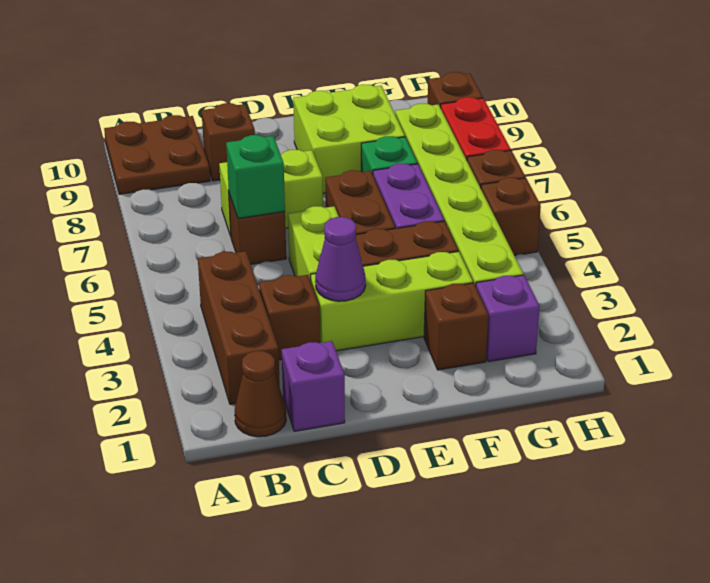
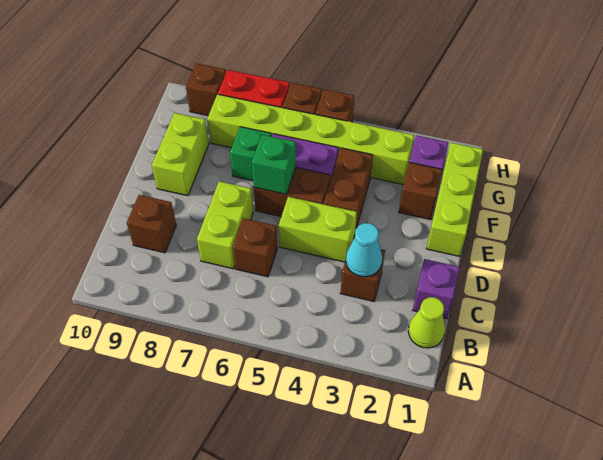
brown 2x2 plate [104,115,210,194] -> none
brown 1x1 cone [235,351,286,437] -> lime 1x1 cone [408,297,445,348]
brown 1x3 brick [198,251,280,404] -> none
none -> cyan 1x1 cone [346,223,382,277]
green 1x1 brick [226,135,285,219] -> green 1x1 brick moved to [252,135,296,194]
lime 1x3 brick [310,251,473,351] -> lime 1x3 brick moved to [426,142,483,256]
purple 1x1 cone [315,217,366,301] -> none
lime 2x2 brick [293,84,405,193] -> lime 1x2 brick [152,113,209,196]

